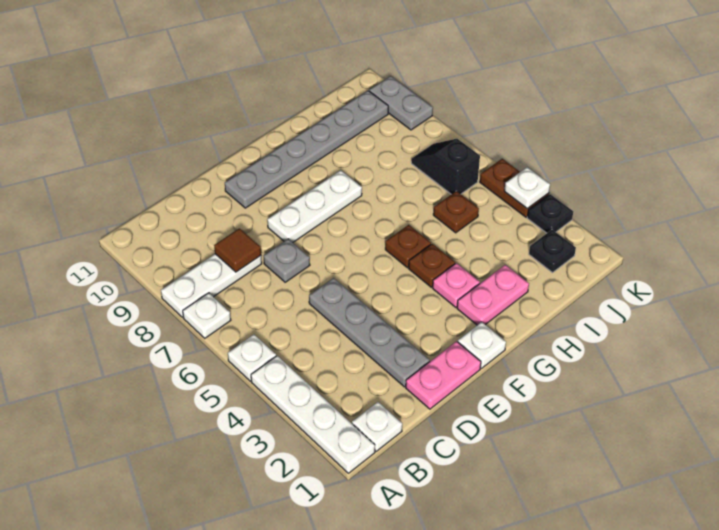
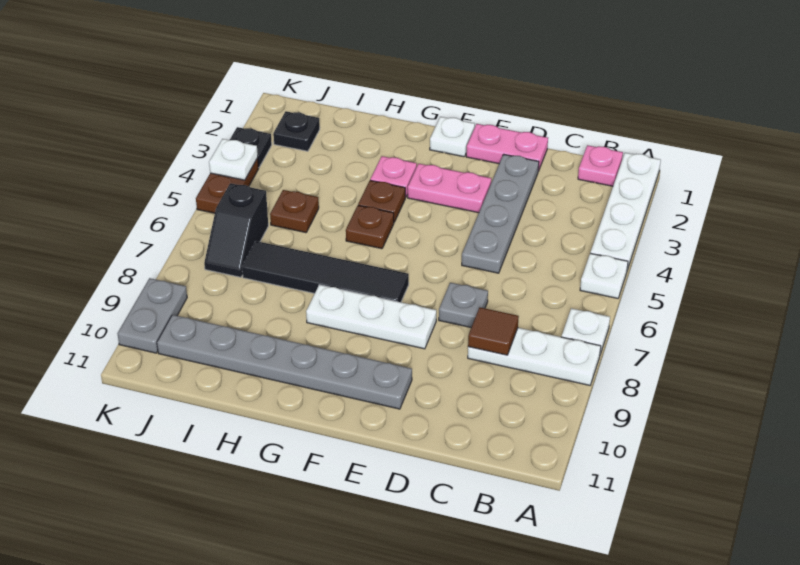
white 1x1 plate [352,402,402,451] -> pink 1x1 plate [578,145,623,186]
none -> black 1x4 tile [242,241,409,302]
pink 1x2 plate [457,265,529,325] -> pink 1x2 plate moved to [408,164,491,213]

